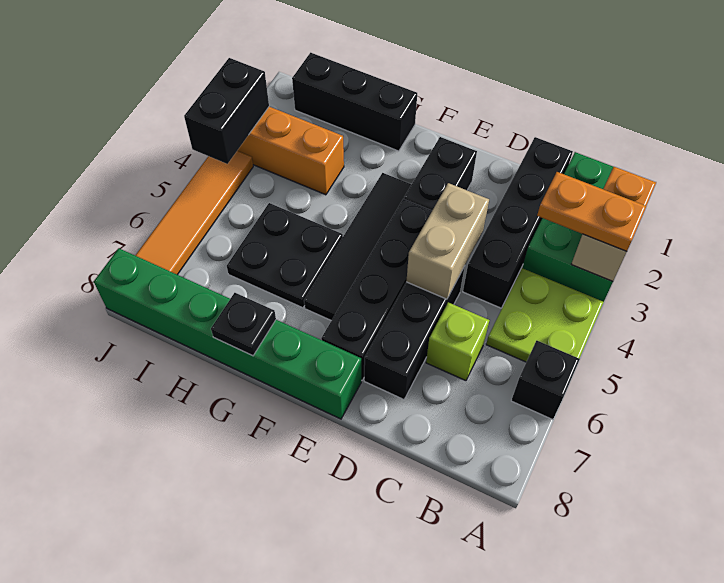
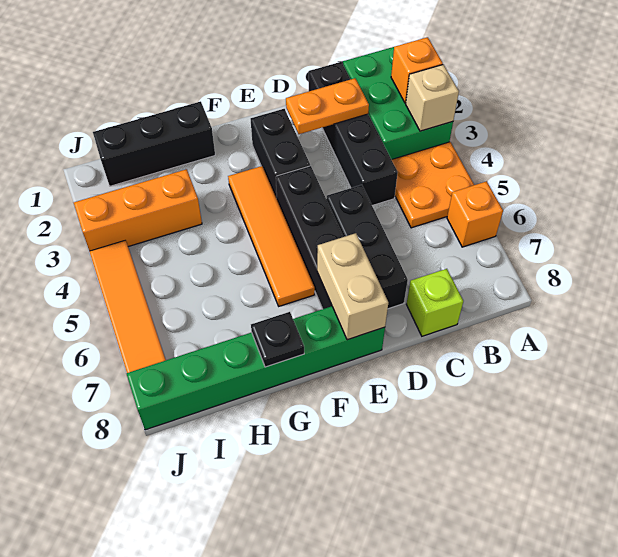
orange 1x2 plate [537,172,646,251] -> orange 1x2 plate moved to [286,78,369,134]
lime 2x2 plate [486,268,604,362] -> orange 2x2 plate [392,142,474,228]
black 1x1 brick [511,341,580,420] -> orange 1x1 brick [447,181,503,247]
lime 1x1 brick [426,302,489,381] -> lime 1x1 brick moved to [406,269,463,336]
tan 1x2 brick [406,183,489,299] -> tan 1x2 brick moved to [317,233,388,340]
black 1x4 tile [304,173,412,321] -> orange 1x4 tile [228,166,315,306]
black 2x2 plate [227,203,343,308] -> none
black 1x2 brick [184,58,269,164] -> none

